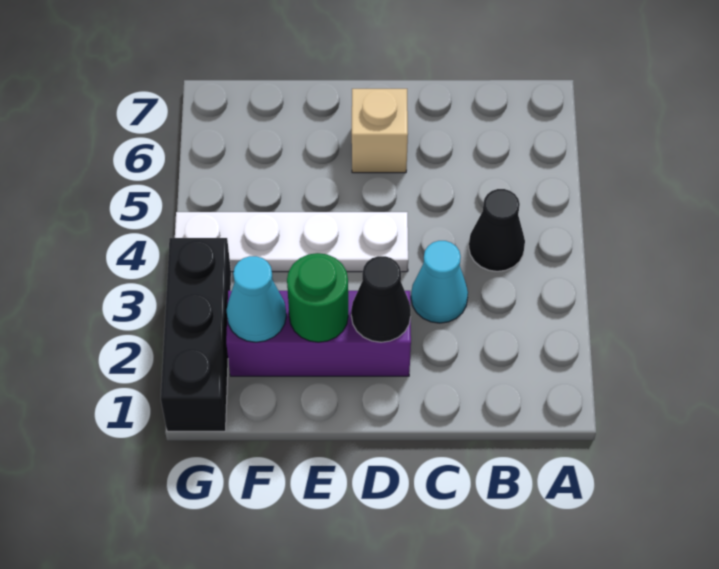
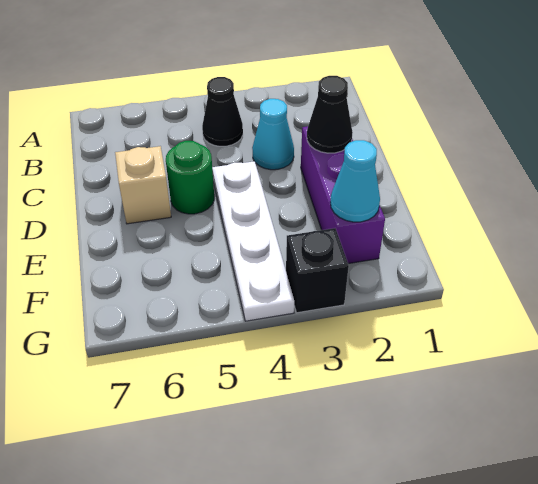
green 1x1 round brick [287,253,348,342] -> green 1x1 round brick moved to [166,141,214,214]
black 1x3 brick [161,238,231,431] -> black 1x1 brick [286,228,349,313]

